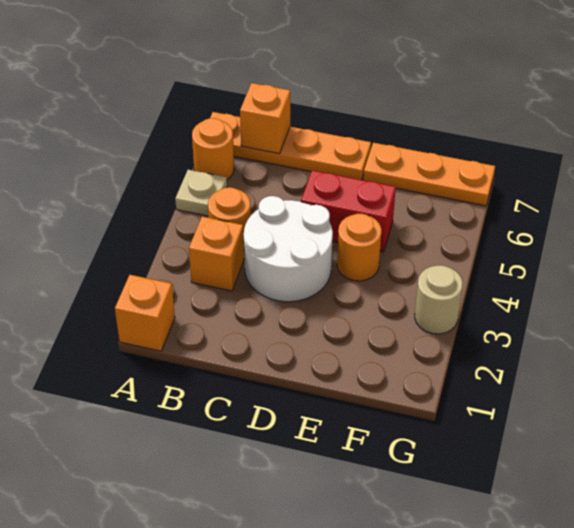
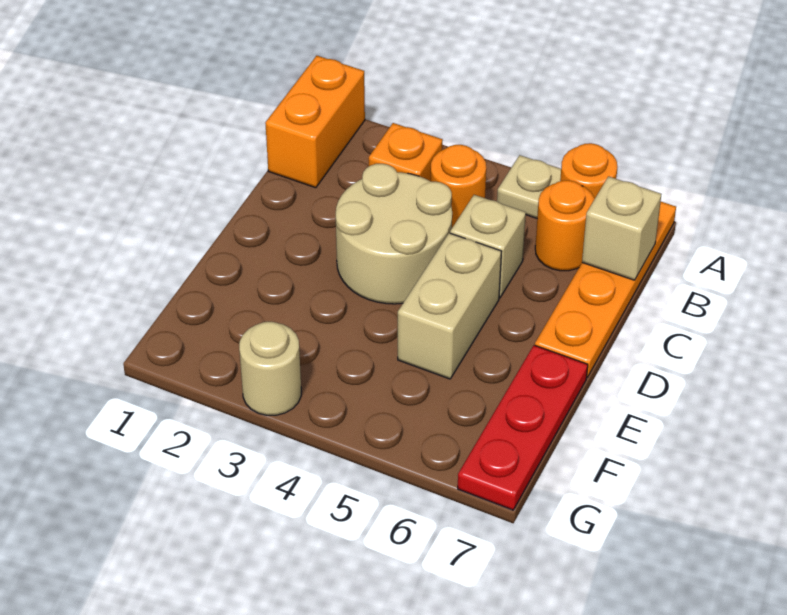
orange 1x1 brick [115,275,175,351] -> orange 1x2 brick [265,56,365,188]
orange 1x1 brick [240,83,290,154] -> tan 1x1 brick [582,176,661,280]
white 2x2 round brick [244,196,333,302] -> tan 2x2 round brick [336,164,452,304]
none -> tan 1x1 brick [450,195,526,298]
red 1x2 brick [301,170,396,252] -> tan 1x2 brick [398,233,501,379]
orange 1x1 round brick [337,214,382,281] -> orange 1x1 round brick moved to [535,180,595,271]
orange 1x3 plate [363,143,495,206] -> red 1x3 plate [458,345,588,510]

